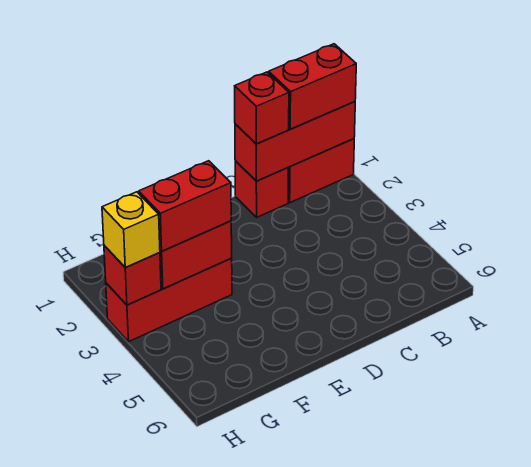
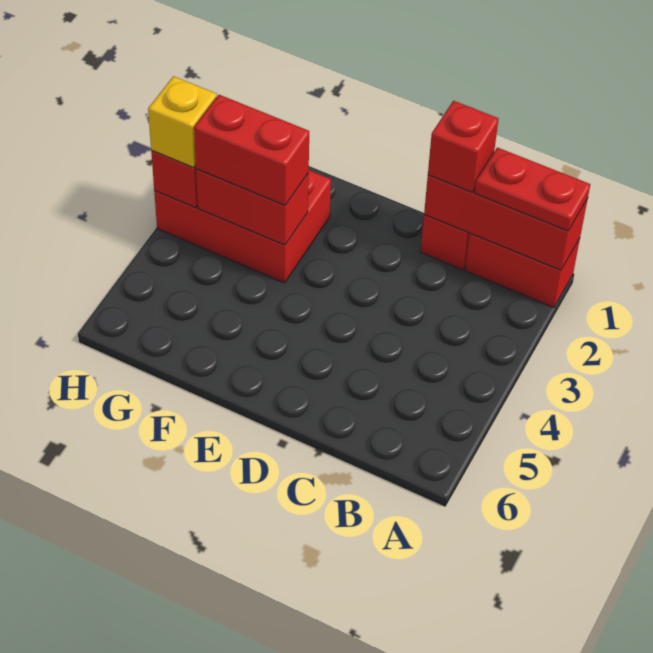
red 1x2 brick [269,44,356,129] -> red 1x2 plate [475,147,590,231]
red 1x3 brick [106,258,232,342] -> red 2x3 brick [154,170,331,283]

